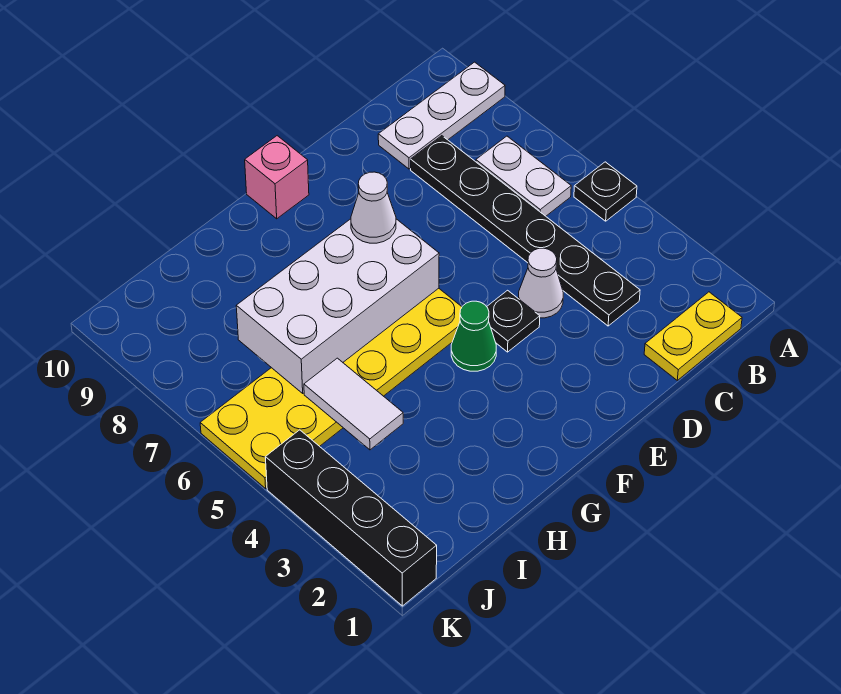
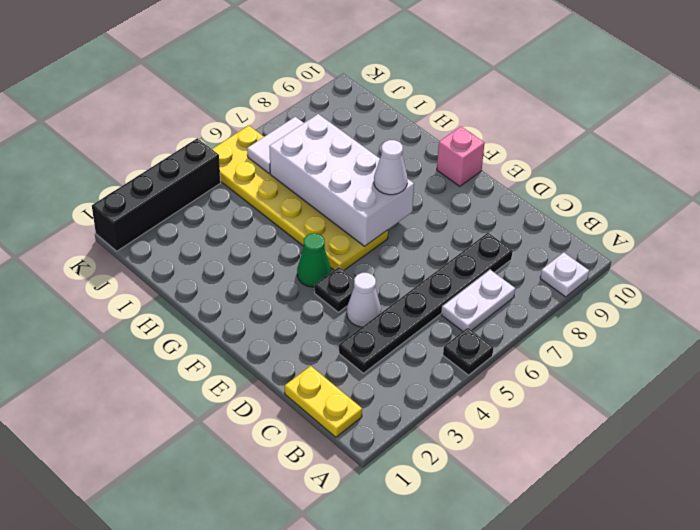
white 1x3 plate [378,62,505,169] -> white 1x1 plate [540,252,589,297]
white 1x2 tile [304,358,403,450] -> white 1x2 tile moved to [247,117,303,173]

